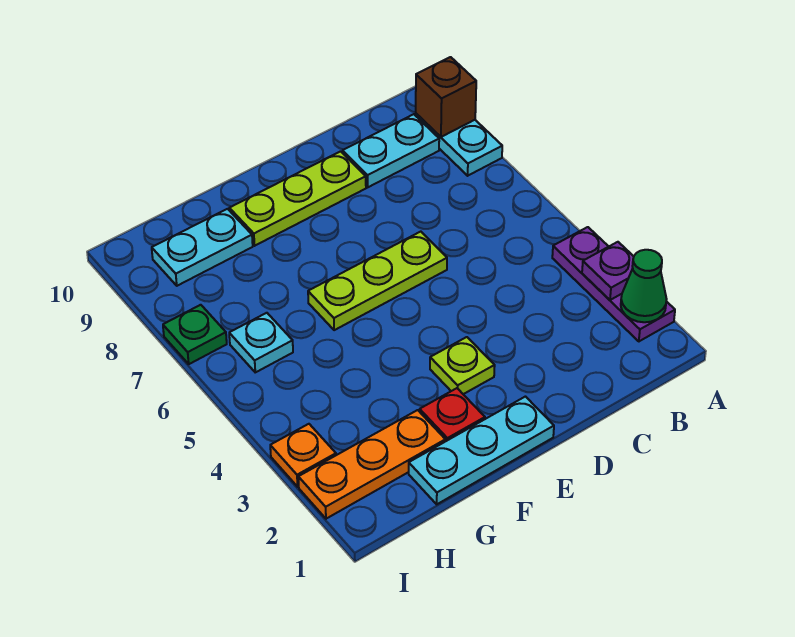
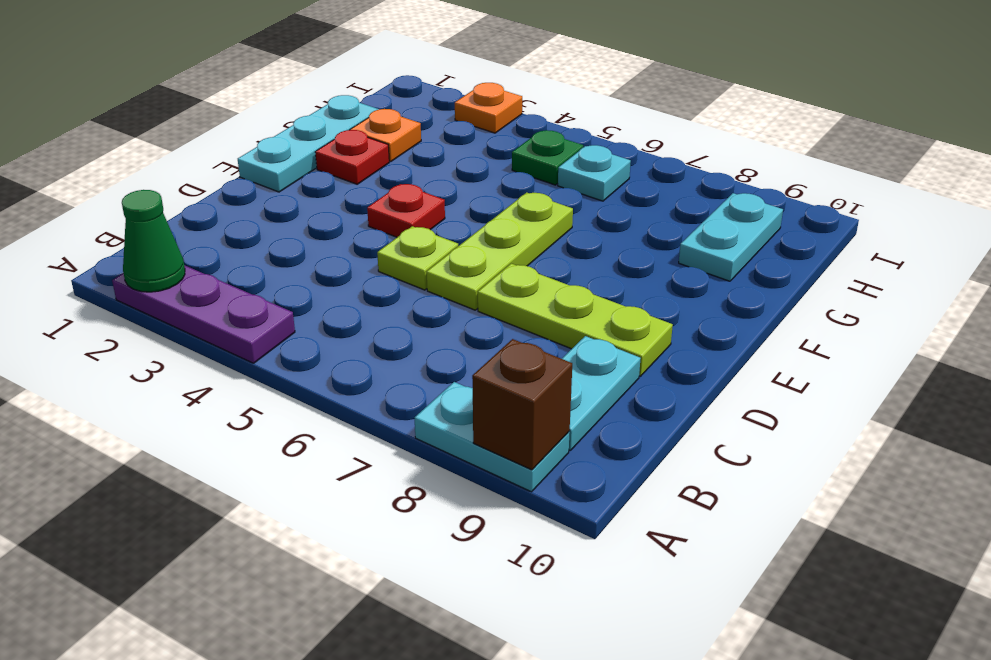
purple 1x1 plate [582,242,634,300] -> none
lime 1x3 plate [229,151,366,246] -> lime 1x3 plate turned to [478,264,673,376]
lime 1x1 plate [430,337,495,394] -> lime 1x1 plate moved to [377,226,458,290]
none -> red 1x1 plate [367,184,445,237]
orange 1x3 plate [298,410,445,519] -> orange 1x1 plate [350,109,421,162]
green 1x1 plate [163,305,227,364] -> green 1x1 plate moved to [512,130,583,185]

